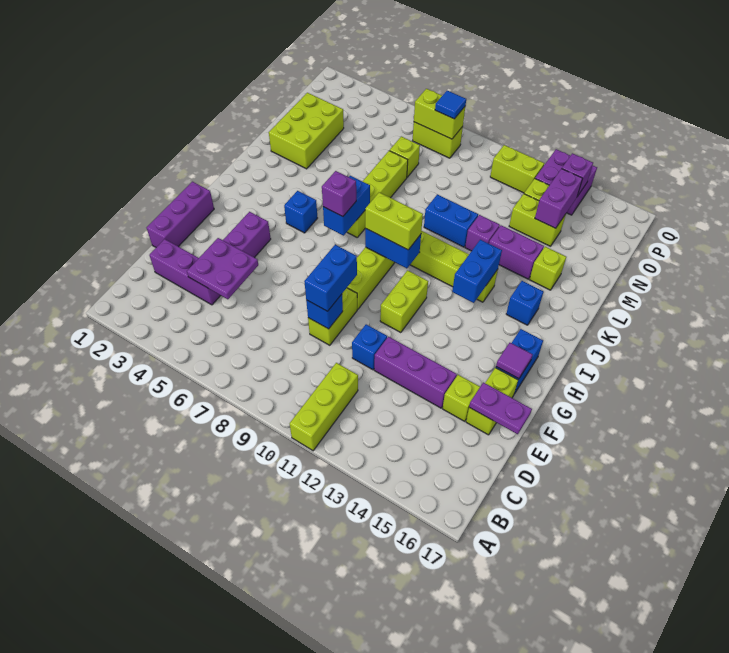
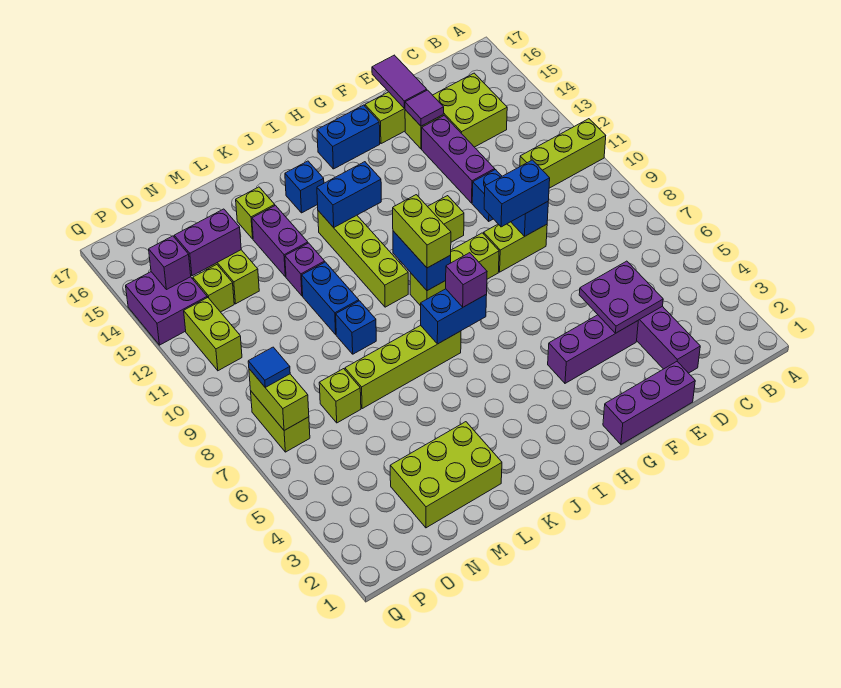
none -> lime 2x2 brick [433,73,507,147]
purple 1x2 plate [469,383,532,434] -> purple 1x2 tile [372,55,427,108]
purple 1x1 tile [496,343,533,379] -> purple 1x1 tile moved to [405,90,444,126]
blue 1x1 brick [284,191,317,233] -> blue 1x1 brick moved to [336,301,376,354]

